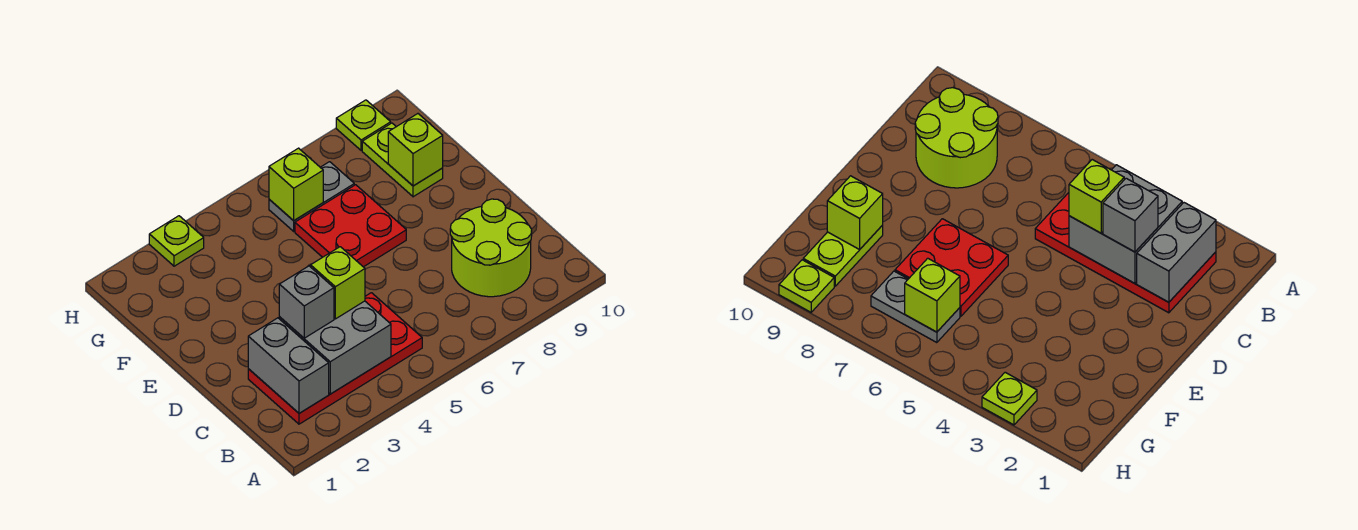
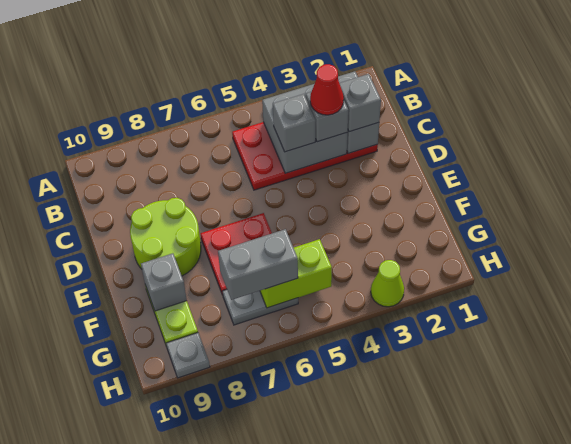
lime 2x2 round brick [450,199,532,297] -> lime 2x2 round brick moved to [130,198,201,276]
none -> grey 1x1 brick [339,74,381,132]
none -> red 1x1 cone [310,64,344,115]
lime 1x1 brick [311,247,365,319] -> grey 1x1 brick [273,94,316,152]
lime 1x1 brick [388,114,443,186] -> grey 1x1 brick [141,253,187,311]
lime 1x1 brick [269,148,323,221] -> lime 1x2 brick [260,239,332,308]
none -> grey 1x2 brick [218,229,298,300]
lime 1x1 plate [149,216,204,266] -> lime 1x1 cone [371,260,404,307]
lime 1x1 plate [336,100,391,150] -> grey 1x1 plate [166,333,210,378]

